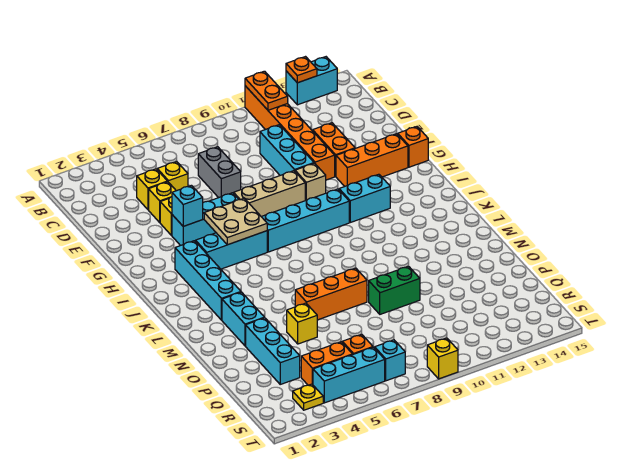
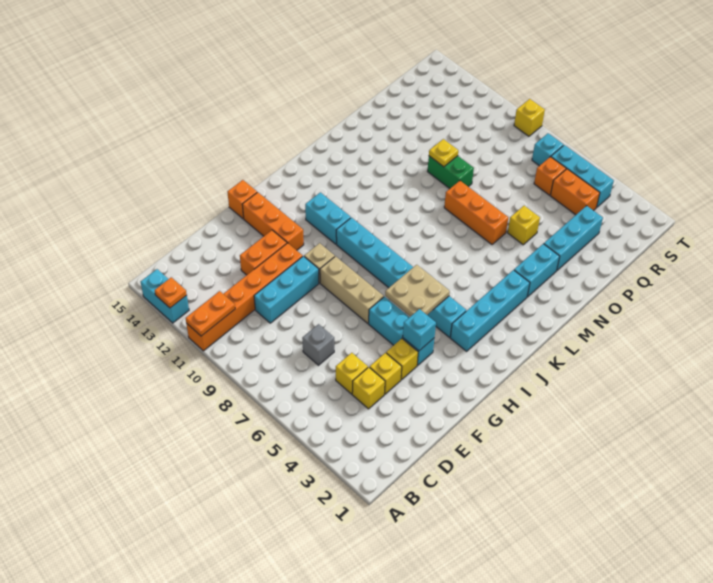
grey 1x2 brick [198,147,241,198] -> grey 1x1 brick [302,324,334,365]
yellow 1x1 plate [293,384,323,410] -> yellow 1x1 plate moved to [429,139,458,167]

